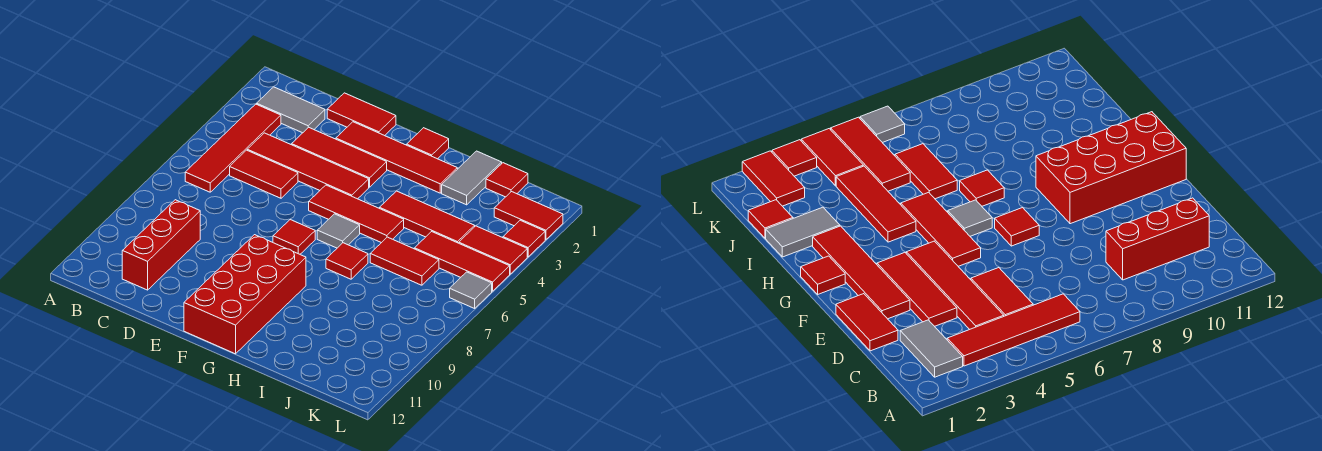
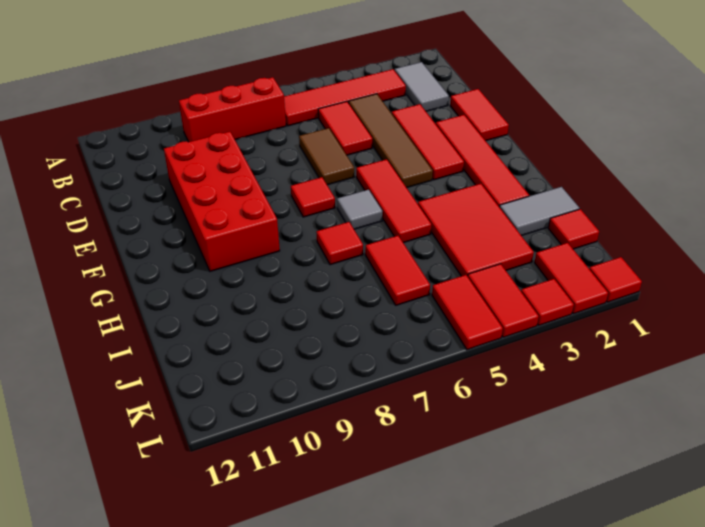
red 1x4 tile [247,133,369,199] -> brown 1x4 tile [349,94,433,188]
red 1x3 brick [122,200,200,290] -> red 1x3 brick moved to [179,77,286,142]
none -> brown 1x2 tile [299,128,354,185]
red 2x4 brick [184,235,306,354] -> red 2x4 brick turned to [164,132,280,271]
red 1x1 tile [407,128,449,159] -> red 1x1 tile moved to [589,257,642,302]
red 1x3 tile [380,191,475,243] -> red 2x3 tile [418,184,534,276]
red 1x3 tile [415,232,510,291] -> red 1x2 tile [432,275,503,350]
grey 1x1 tile [450,272,492,308] -> none

